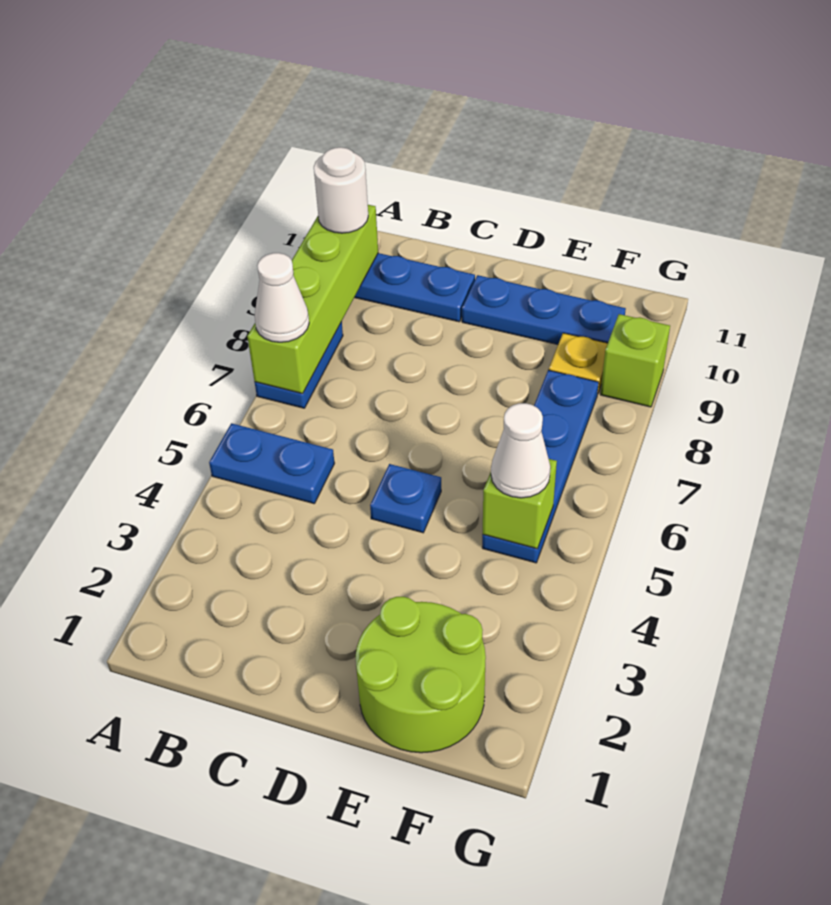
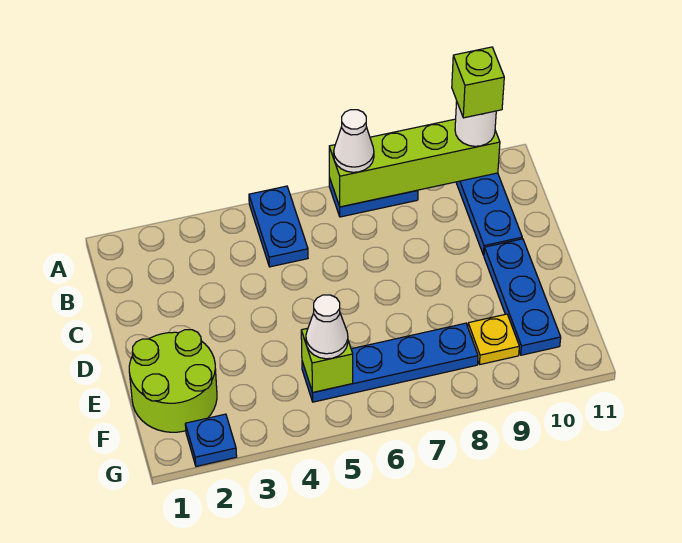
blue 1x1 plate [370,464,441,533] -> blue 1x1 plate moved to [185,414,237,466]
lime 1x1 brick [600,314,670,407] -> lime 1x1 brick moved to [452,47,504,118]

